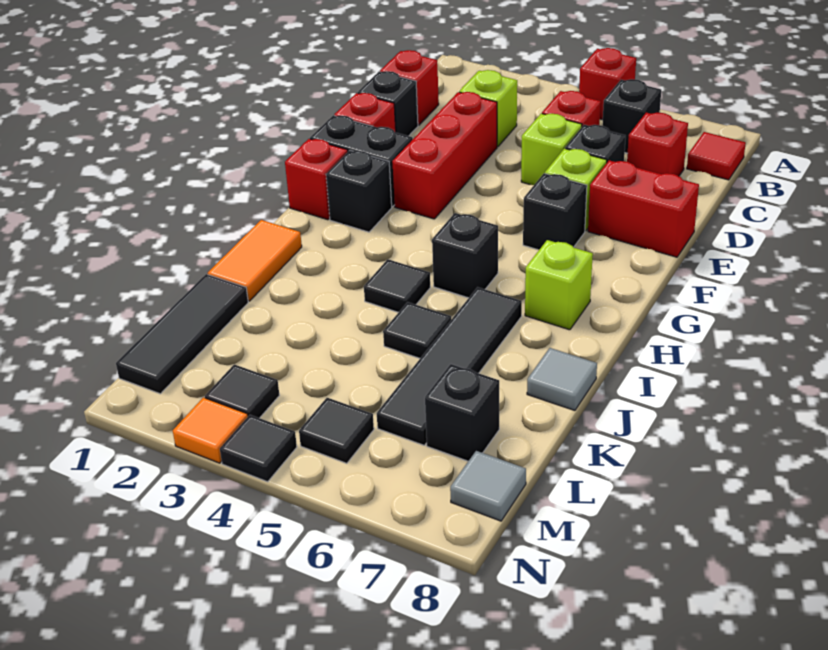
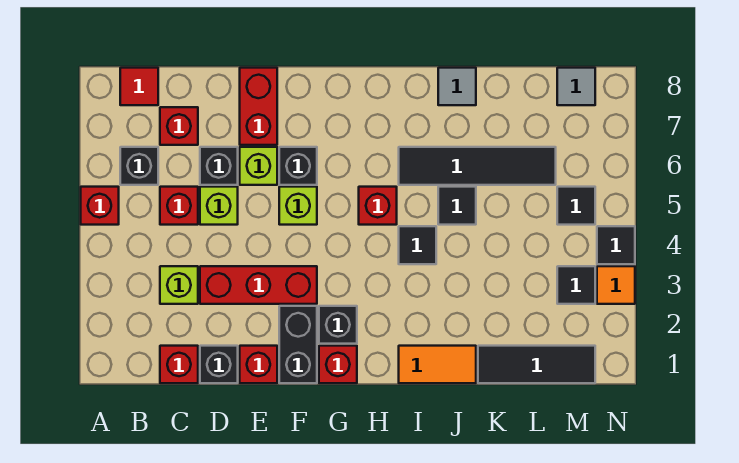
black 1x1 brick [432,213,498,298] -> red 1x1 brick [359,187,397,225]
lime 1x1 brick [525,240,593,330] -> lime 1x1 brick moved to [279,187,317,225]
black 1x1 brick [425,364,499,461] -> none

